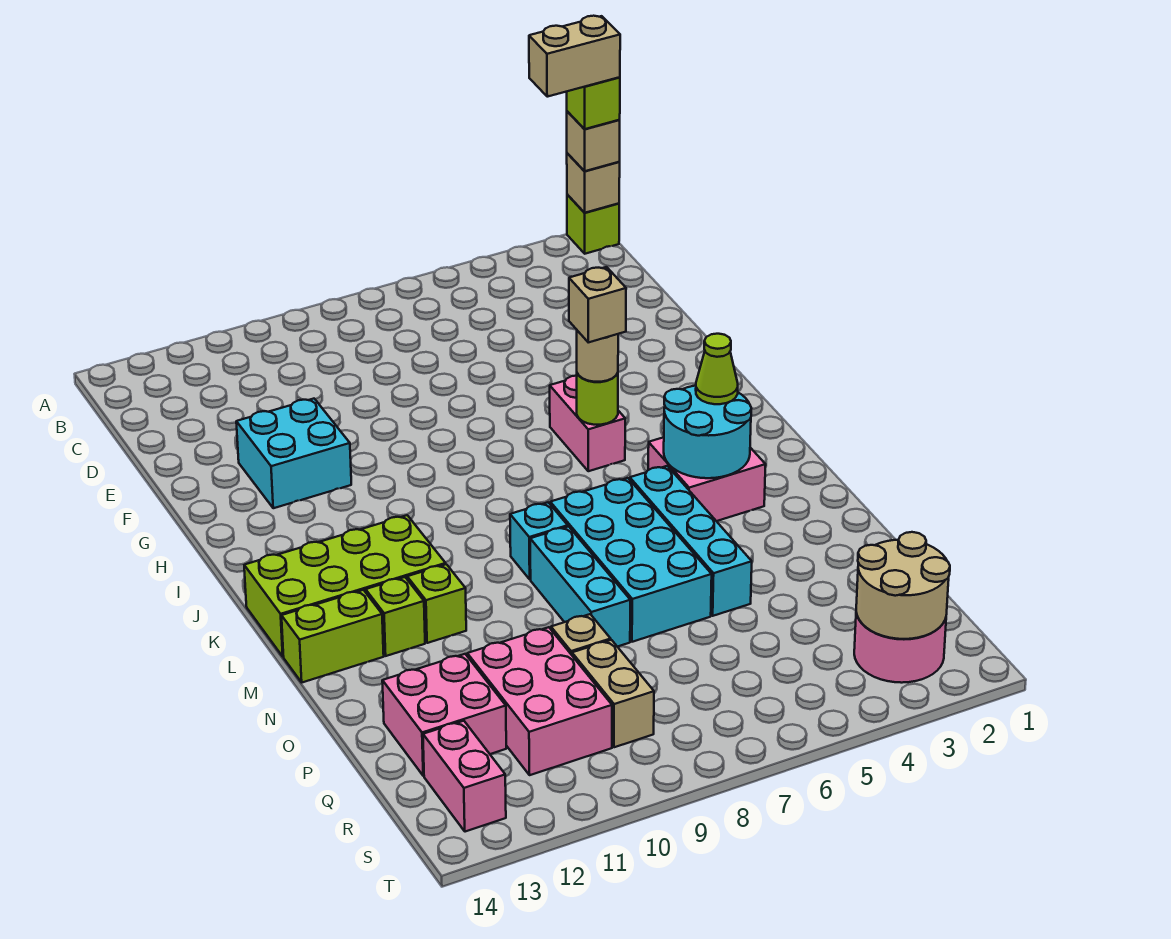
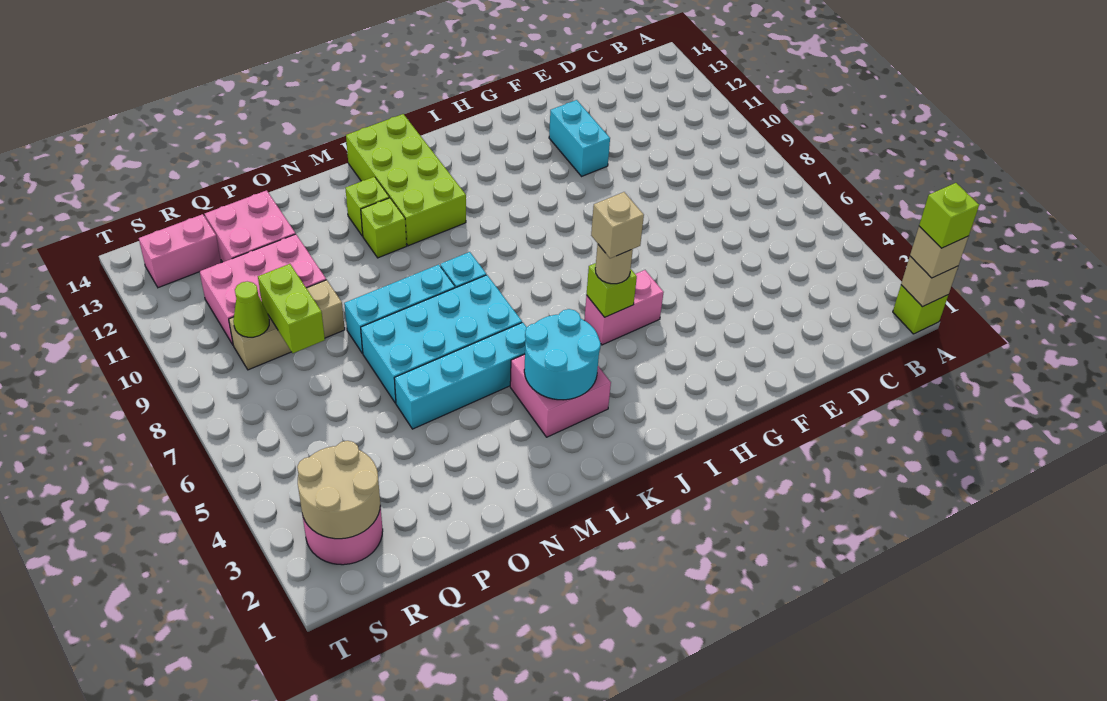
tan 1x2 brick [529,16,620,97] -> none
cyan 2x2 brick [236,399,351,508] -> cyan 1x2 brick [549,100,610,176]
lime 1x1 round brick [577,373,618,425] -> lime 1x1 brick [587,263,637,317]
lime 1x1 cone [696,334,738,404] -> lime 1x1 cone moved to [233,282,269,337]
lime 1x2 brick [282,590,384,682] -> lime 1x2 brick moved to [258,264,325,353]

